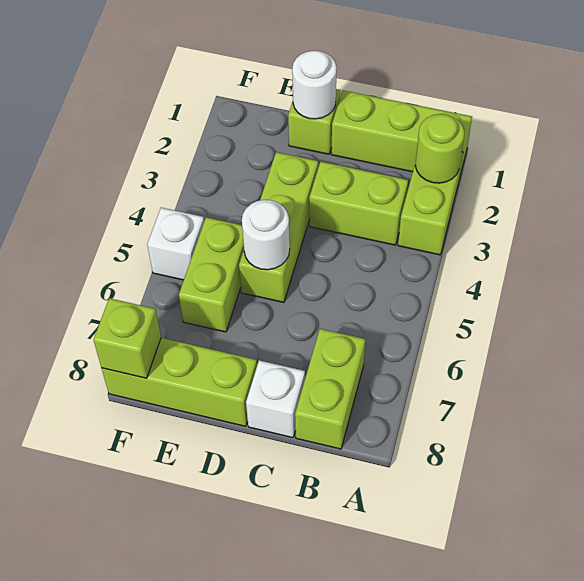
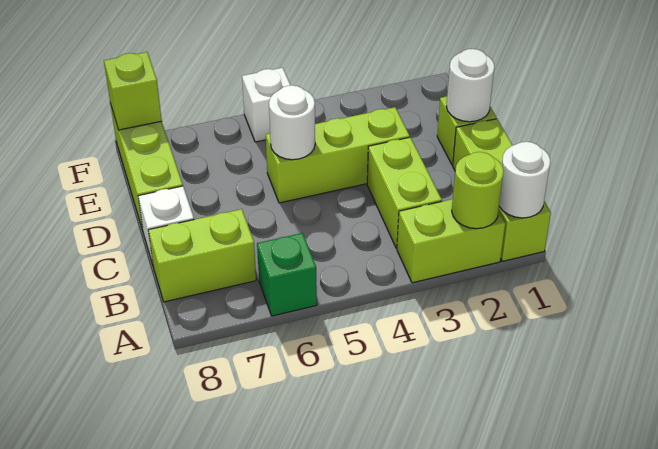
none -> white 1x1 round brick [499,142,550,218]
none -> green 1x1 brick [257,233,317,316]
lime 1x2 brick [179,217,244,332] -> none

